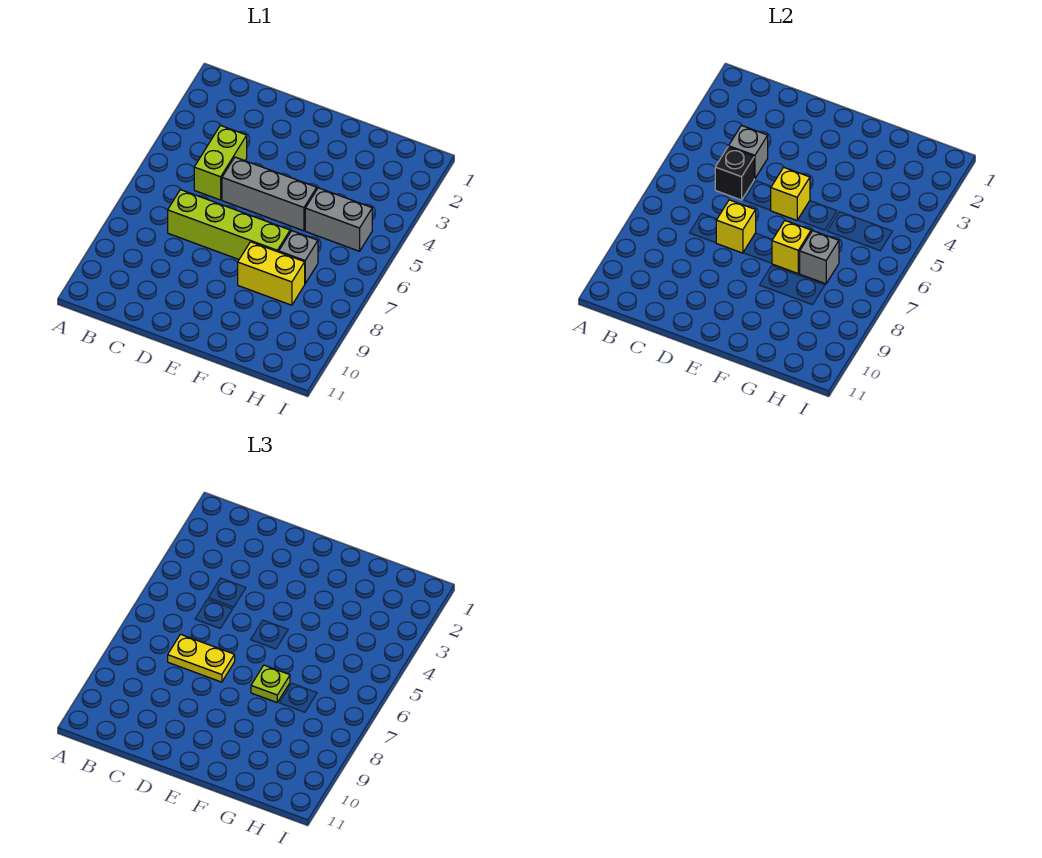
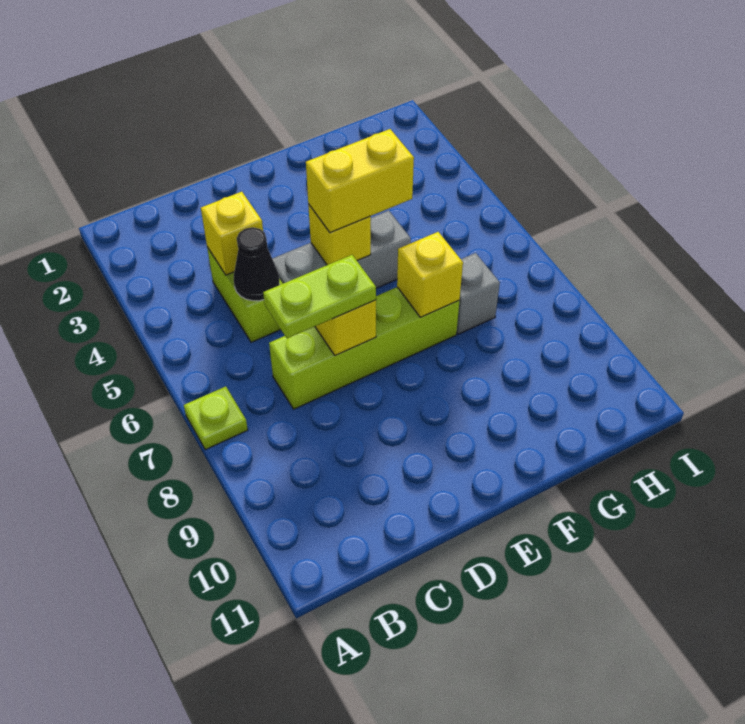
grey 1x1 brick [728,125,768,179] -> yellow 1x1 brick [201,192,263,275]
black 1x1 brick [715,147,754,200] -> black 1x1 cone [234,227,279,301]
yellow 1x2 plate [168,634,235,682] -> lime 1x2 plate [263,255,376,338]
lime 1x1 plate [251,665,290,702] -> lime 1x1 plate moved to [184,386,248,450]
yellow 1x2 brick [238,242,305,305] -> yellow 1x2 brick moved to [306,129,414,233]
grey 1x2 brick [305,188,372,251] -> none
grey 1x1 brick [800,231,839,284] -> none

